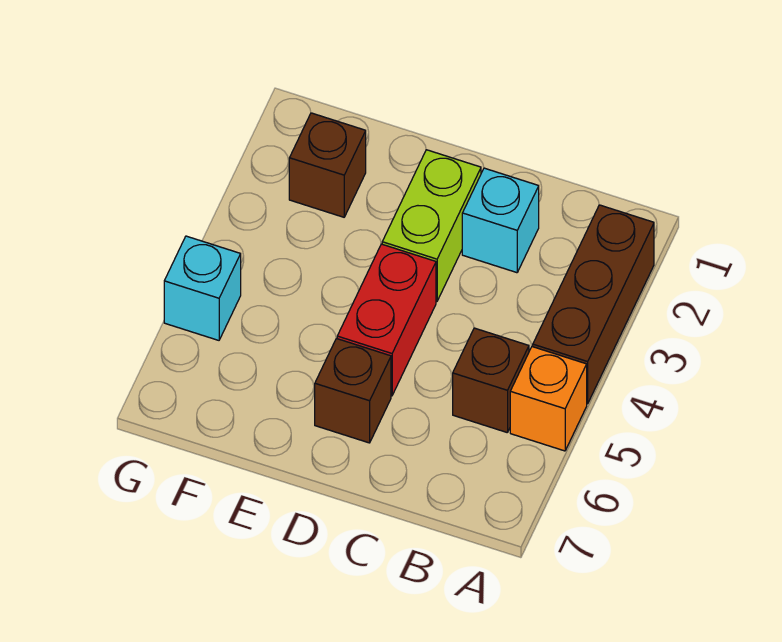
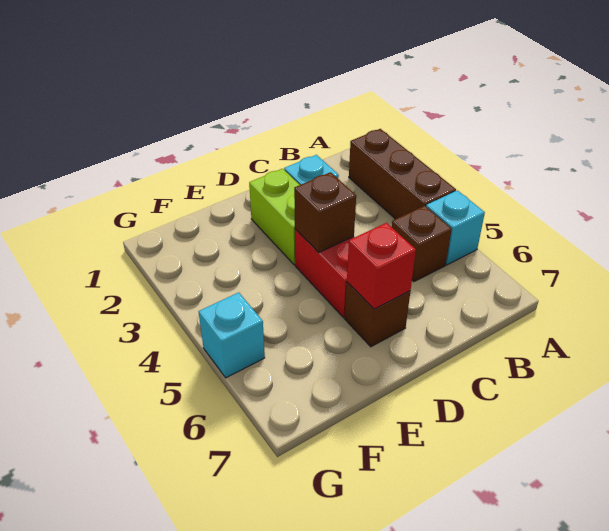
orange 1x1 brick [510,347,587,451] -> cyan 1x1 brick [426,190,485,265]
none -> red 1x1 brick [347,223,416,309]
brown 1x1 brick [289,113,366,217] -> brown 1x1 brick moved to [294,172,356,253]

